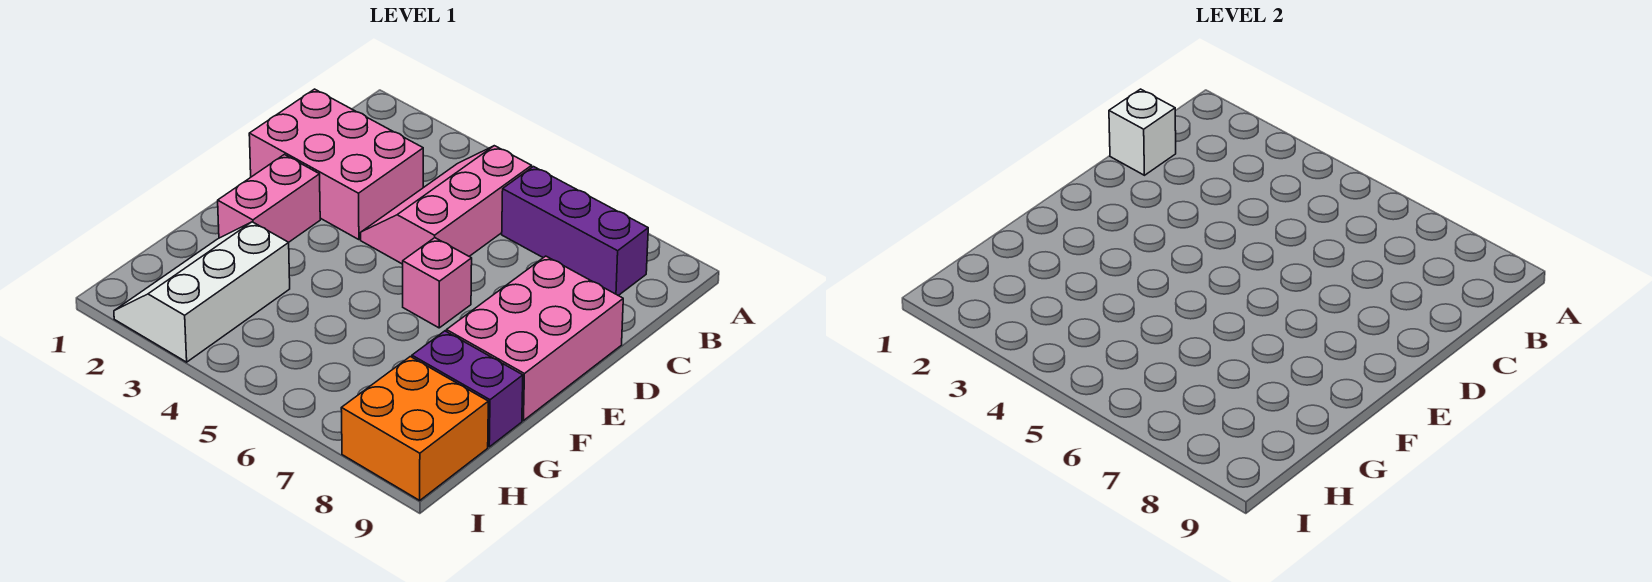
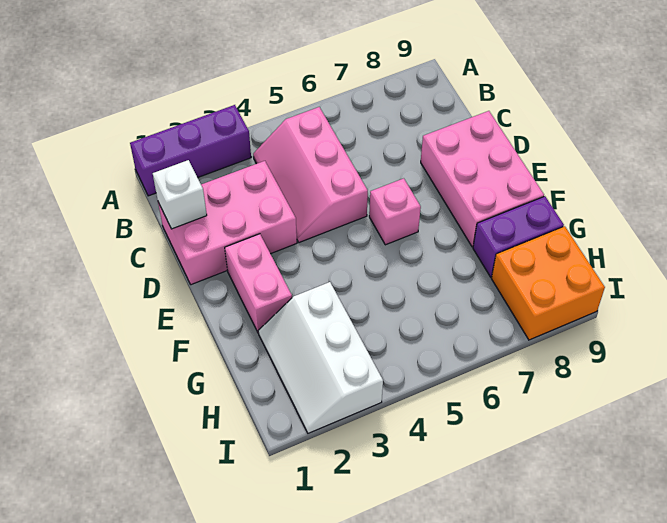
purple 1x3 brick [502,167,648,296] -> purple 1x3 brick moved to [130,105,251,196]

